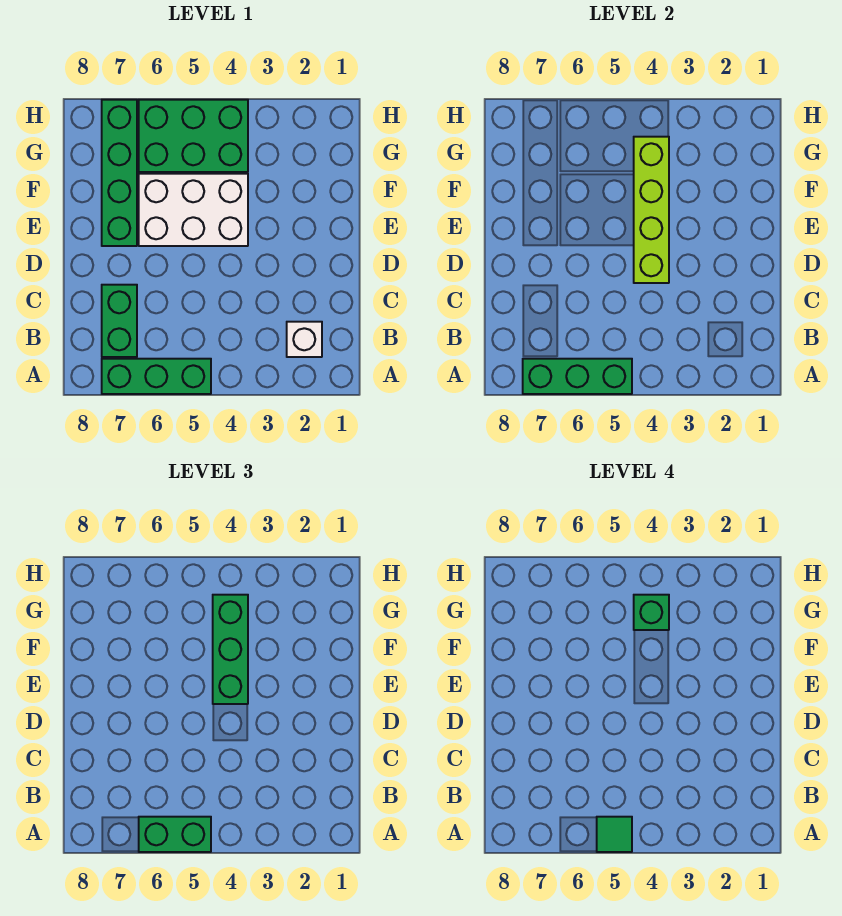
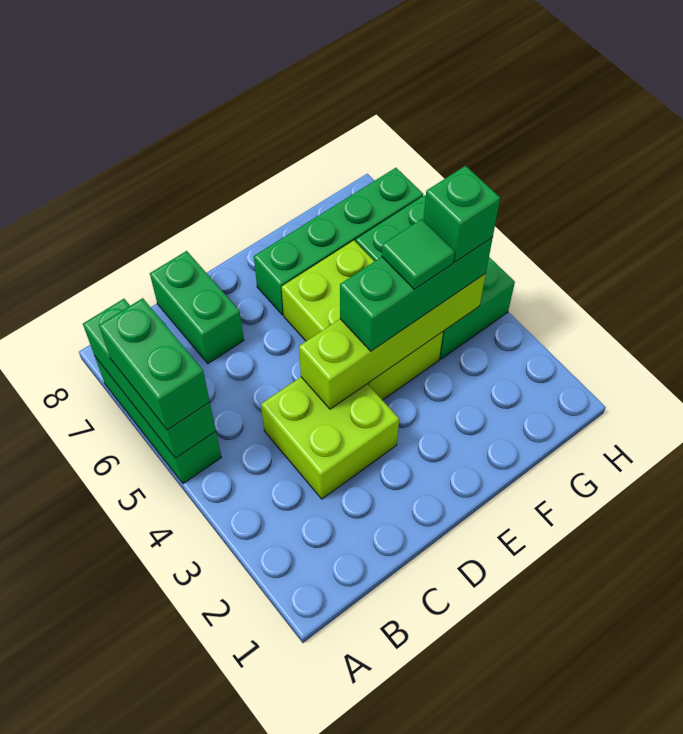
green 1x1 tile [597,817,632,852] -> green 1x1 tile moved to [382,219,455,289]
white 1x1 brick [287,322,322,357] -> none
green 1x2 brick [102,285,137,357] -> green 1x2 brick turned to [150,251,244,364]
none -> lime 2x2 brick [261,377,399,499]
white 2x3 brick [139,174,248,246] -> lime 2x3 brick [282,241,443,400]

